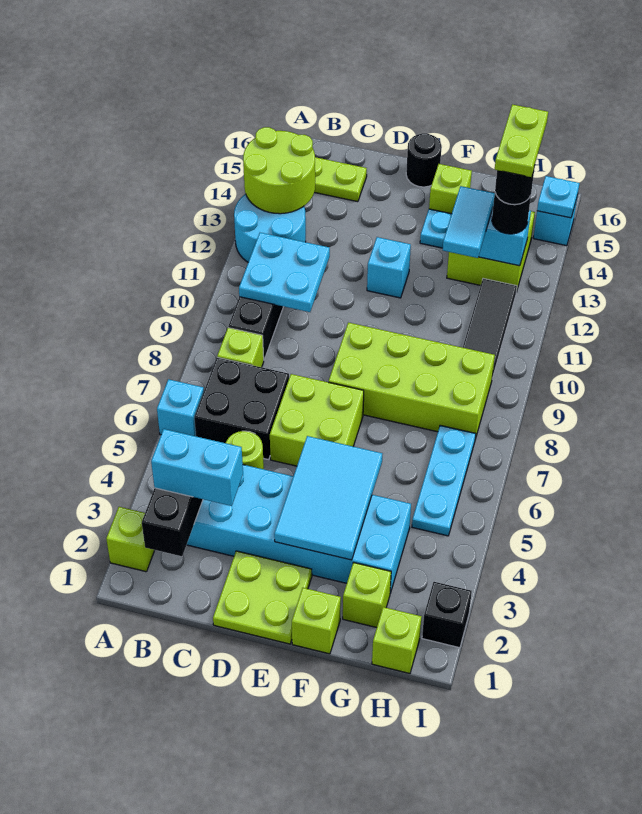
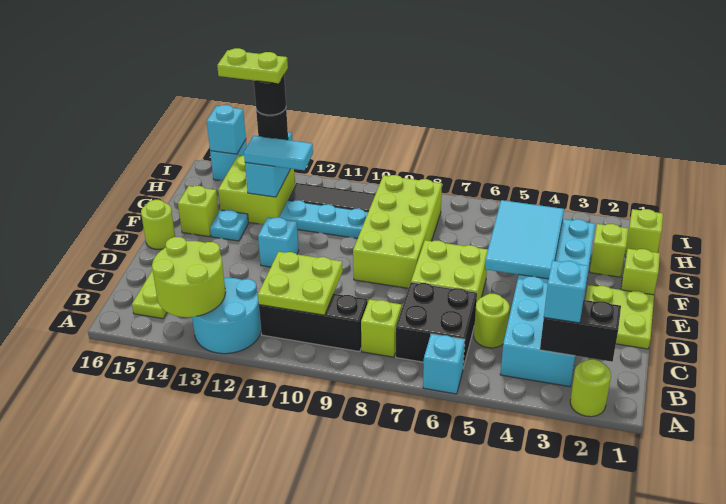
lime 1x1 brick [106,507,155,572] -> lime 1x1 round brick [570,359,611,417]
cyan 1x2 brick [151,429,243,506] -> cyan 1x1 brick [544,261,588,323]
cyan 2x2 plate [239,233,330,312] -> lime 2x2 plate [258,252,343,315]
cyan 2x3 tile [274,436,382,560] -> cyan 2x3 tile turned to [485,200,564,279]
black 1x1 round brick [406,133,442,187] -> lime 1x1 round brick [141,200,175,249]
cyan 1x3 plate [412,425,476,536] -> cyan 1x3 plate moved to [279,200,368,238]
black 1x1 brick [422,582,472,648] -> none
cyan 1x1 plate [537,176,579,218] -> cyan 1x1 brick [207,105,246,154]

